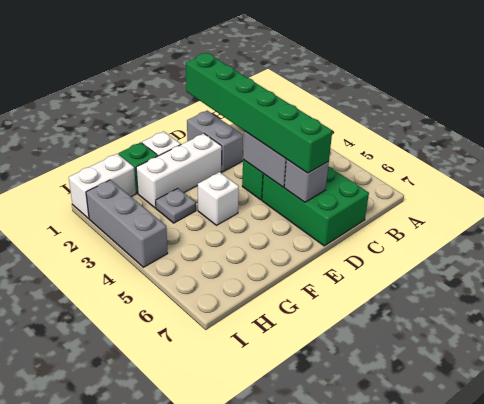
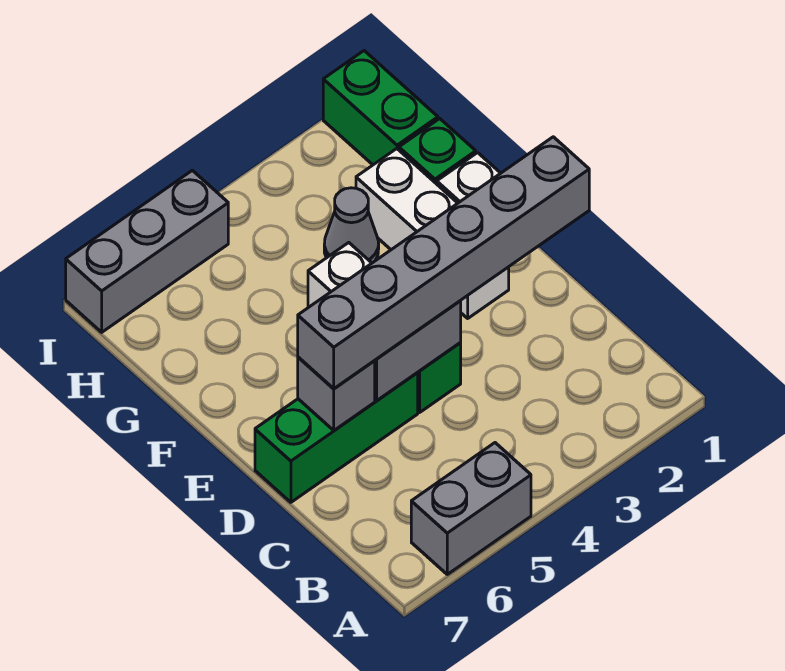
green 2x3 brick [262,167,369,246] -> green 1x3 brick [255,373,418,502]
grey 1x2 brick [187,111,243,172] -> grey 1x2 brick moved to [411,443,531,574]
green 1x6 brick [186,53,332,173] -> grey 1x6 brick [298,137,589,389]
grey 1x1 plate [156,188,196,223] -> grey 1x1 cone [324,188,379,263]
white 1x2 brick [69,154,136,219] -> green 1x2 brick [323,51,438,165]
grey 1x3 brick [86,180,168,267] -> grey 1x3 brick moved to [66,170,228,332]

